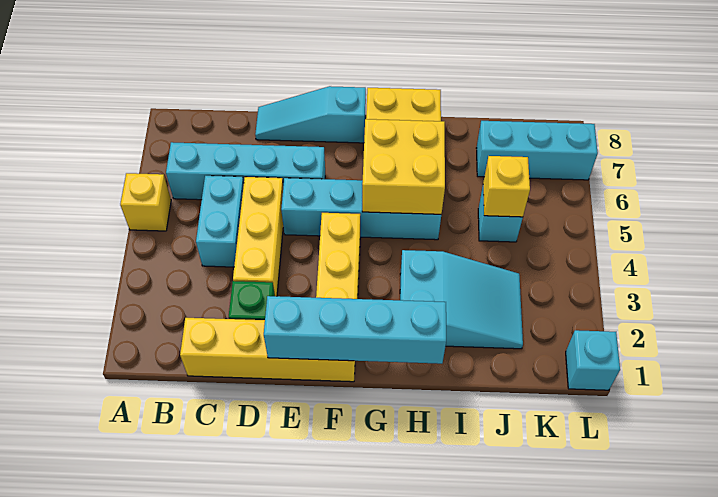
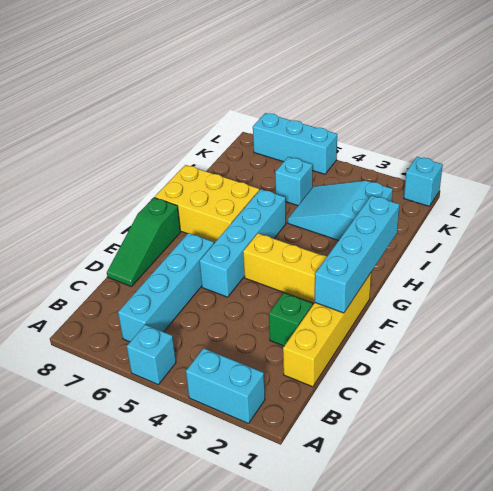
yellow 1x1 brick [120,173,171,231] -> cyan 1x1 brick [127,325,176,385]
cyan 1x2 brick [196,176,244,267] -> cyan 1x2 brick moved to [186,348,265,424]
yellow 1x3 brick [233,177,283,296] -> none
cyan 1x3 slope [255,86,366,143] -> green 1x3 slope [107,198,181,287]
yellow 2x2 brick [362,119,445,214] -> none
cyan 2x3 slope [400,250,523,349] -> cyan 2x3 slope turned to [288,181,393,241]
yellow 1x1 brick [483,156,530,217] -> none
cyan 1x3 brick [476,121,598,180] -> cyan 1x3 brick turned to [253,113,337,174]

